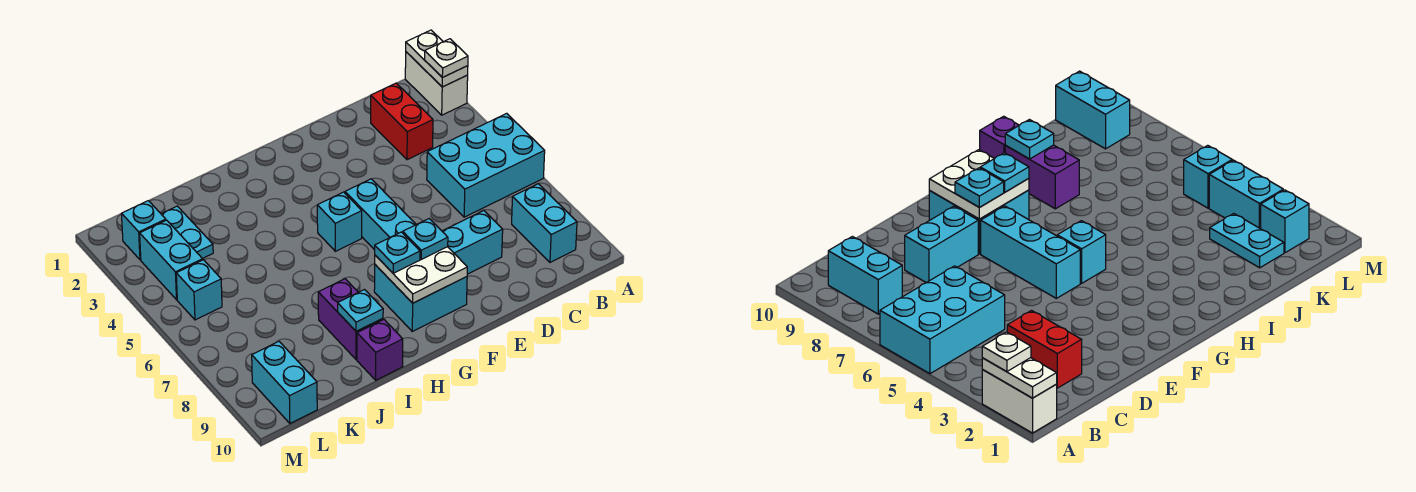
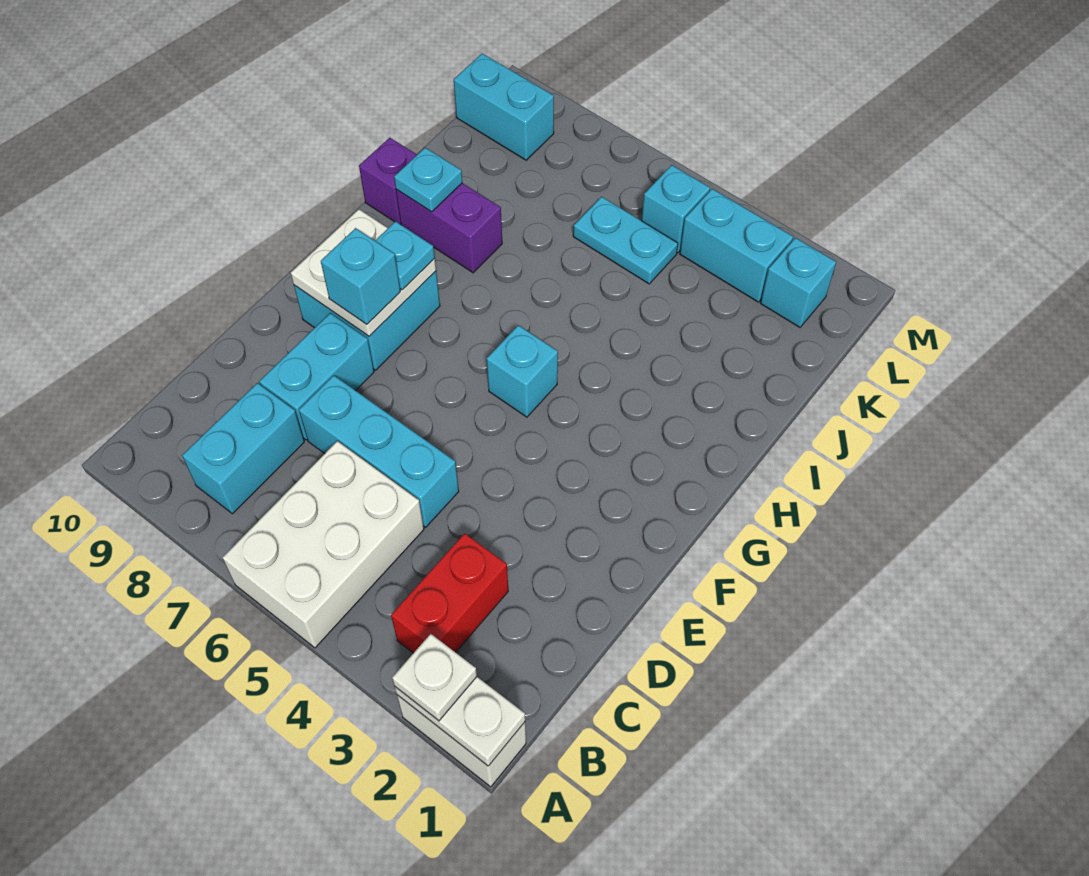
cyan 2x3 brick [427,113,545,217] -> white 2x3 brick [222,441,424,648]
cyan 1x2 brick [512,184,577,262] -> cyan 1x2 brick turned to [182,383,304,514]
red 1x2 brick [371,83,433,160] -> red 1x2 brick turned to [391,533,508,653]
cyan 1x3 brick [345,179,416,250] -> cyan 1x3 brick moved to [299,375,459,527]
cyan 1x1 plate [403,219,448,259] -> cyan 1x1 brick [321,228,400,324]
cyan 1x2 plate [161,206,213,259] -> cyan 1x2 plate moved to [573,197,678,284]

